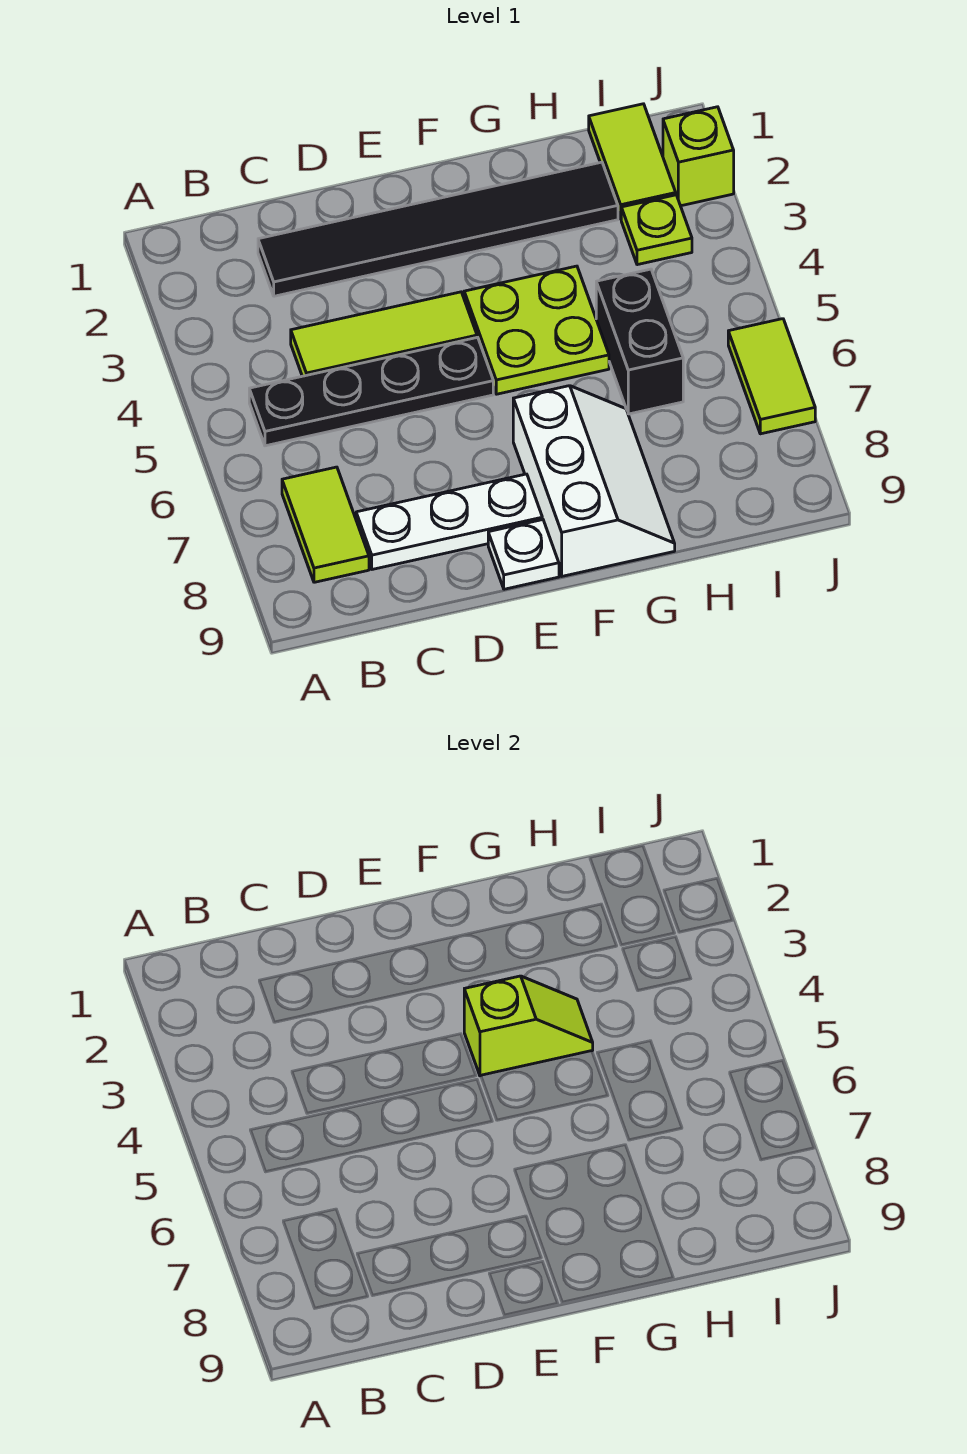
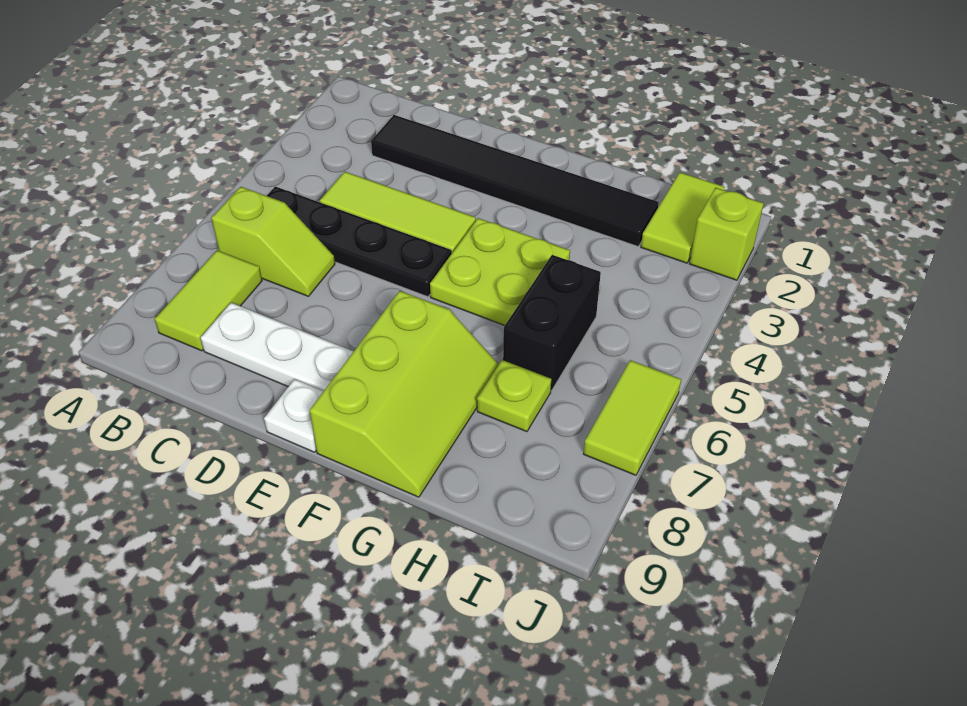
lime 1x2 slope [464,976,593,1076] -> lime 1x2 slope moved to [212,187,335,296]
white 2x3 slope [513,386,675,576] -> lime 2x3 slope [310,291,499,497]
lime 1x1 plate [621,195,692,265] -> lime 1x1 plate moved to [477,360,551,432]

